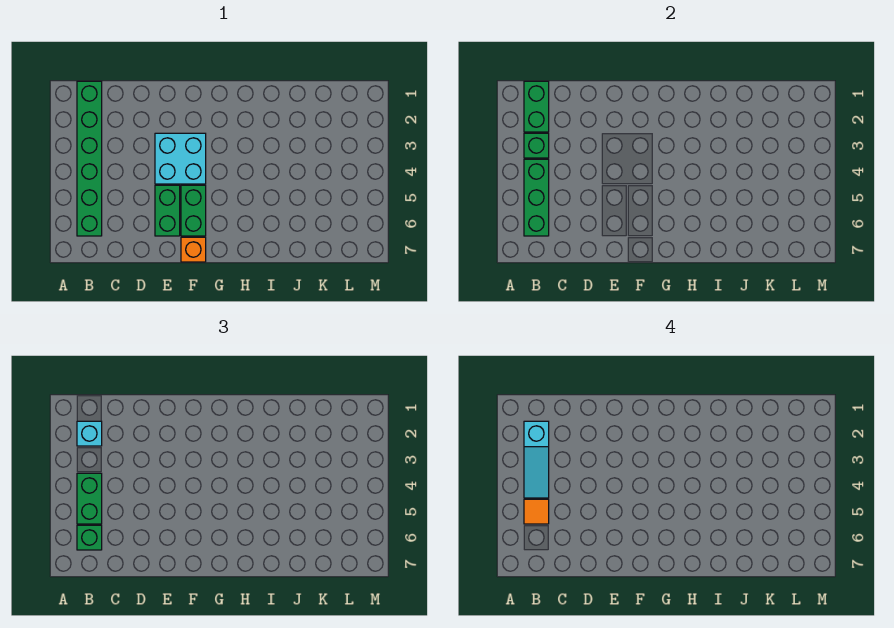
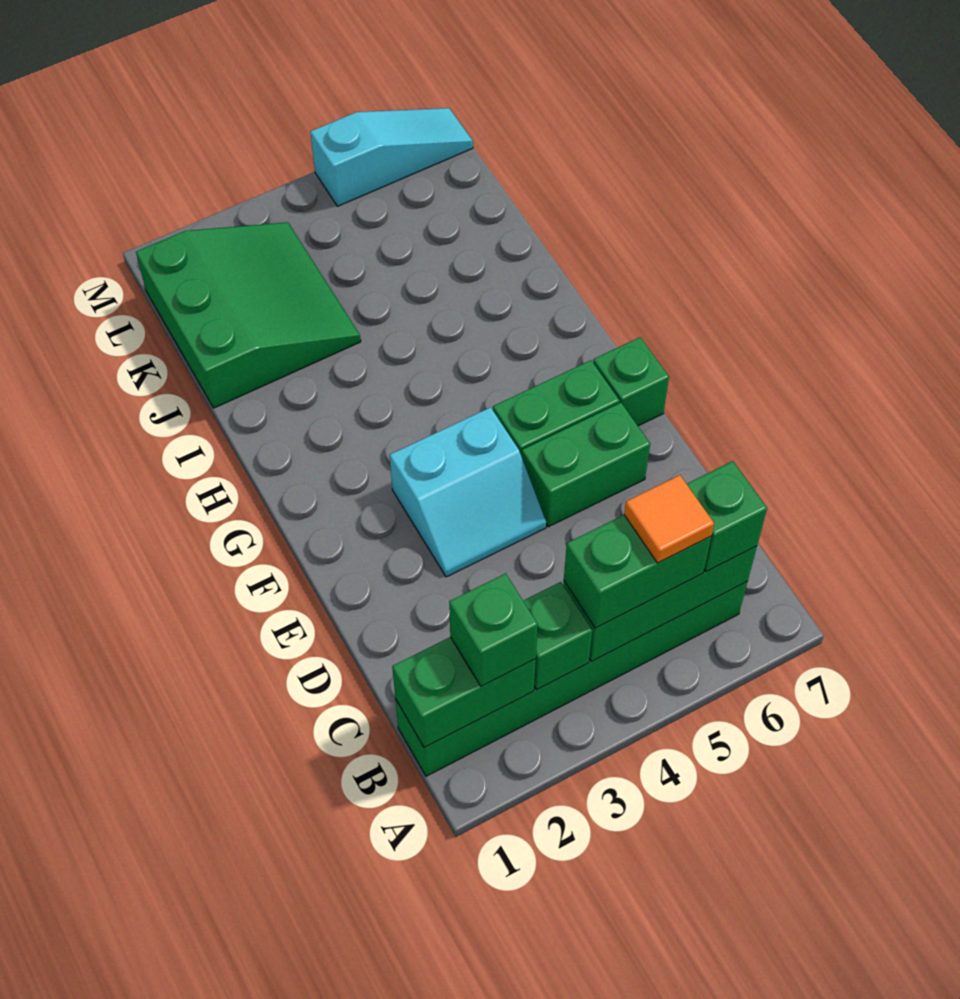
cyan 1x1 brick [77,421,102,446] -> green 1x1 brick [449,574,538,686]
cyan 1x3 slope [524,421,549,498] -> cyan 1x3 slope moved to [310,108,473,206]
cyan 2x2 brick [155,133,206,184] -> cyan 2x2 slope [390,407,546,577]
orange 1x1 brick [181,237,206,262] -> green 1x1 brick [593,337,669,426]
none -> green 3x3 slope [136,222,361,408]

